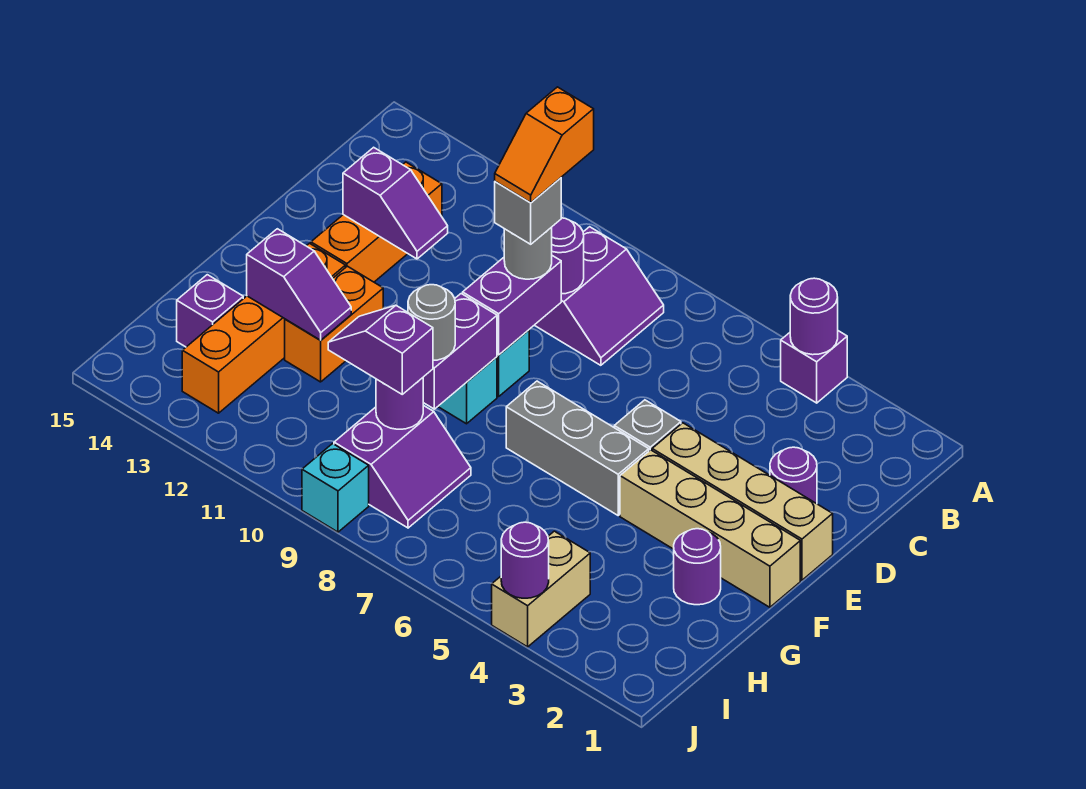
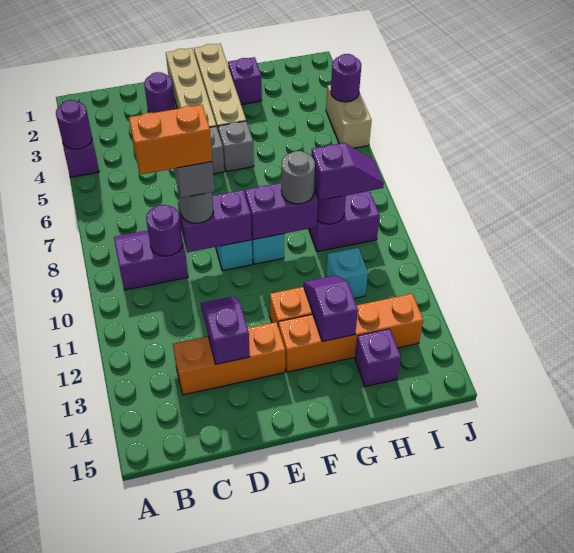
orange 1x2 slope [495,87,594,203] -> orange 1x2 brick [129,105,212,175]
grey 1x3 brick [506,381,649,515] -> grey 1x1 brick [218,121,254,172]
purple 1x1 round brick [674,529,721,605] -> purple 1x1 brick [228,57,262,105]
purple 1x2 slope [328,305,433,394] -> purple 1x2 slope turned to [311,143,384,200]
tan 1x2 brick [492,531,590,647] -> tan 1x2 brick turned to [326,85,372,148]
cyan 1x1 brick [302,444,369,532] -> cyan 1x1 brick moved to [326,248,368,299]

